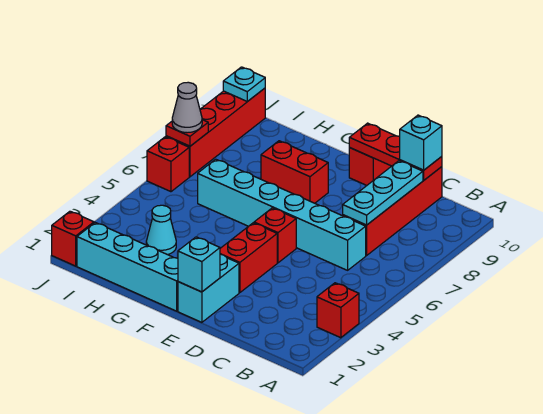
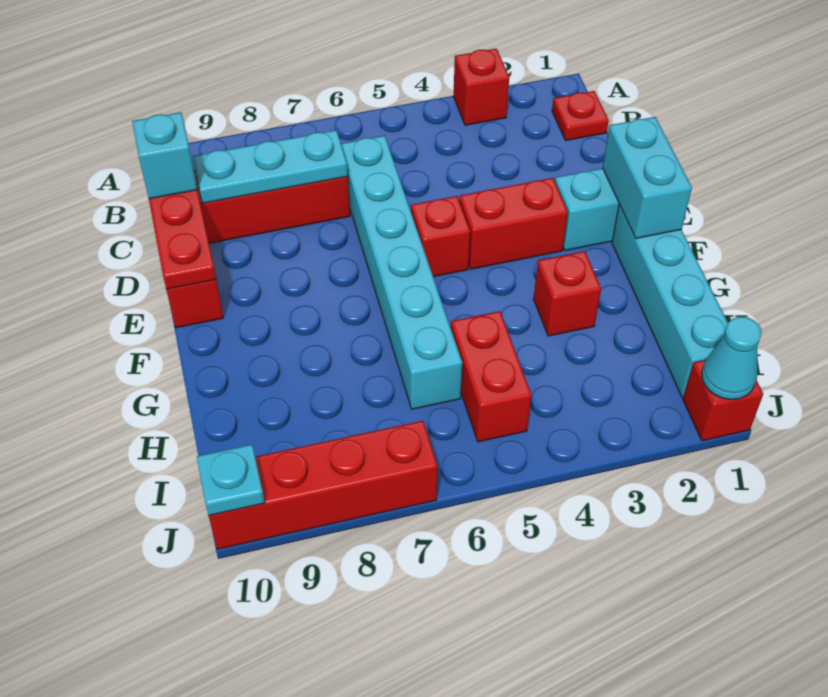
cyan 1x1 brick [178,237,220,292] -> cyan 1x2 brick [603,117,692,238]
red 1x2 brick [261,141,328,203] -> red 1x2 brick moved to [451,311,532,442]
cyan 1x1 cone [146,205,176,255] -> cyan 1x1 cone moved to [702,317,762,400]
red 1x1 brick [147,137,189,192] -> red 1x1 brick moved to [533,251,601,336]
red 1x1 plate [166,120,208,146] -> red 1x1 plate moved to [552,91,609,141]
grey 1x1 cone [172,82,202,133] -> none

